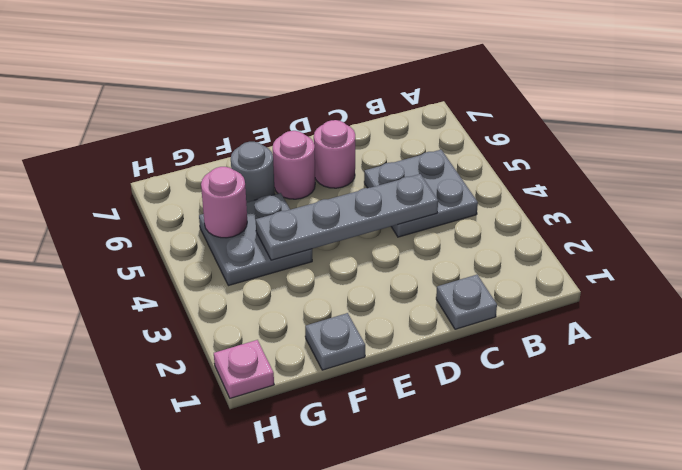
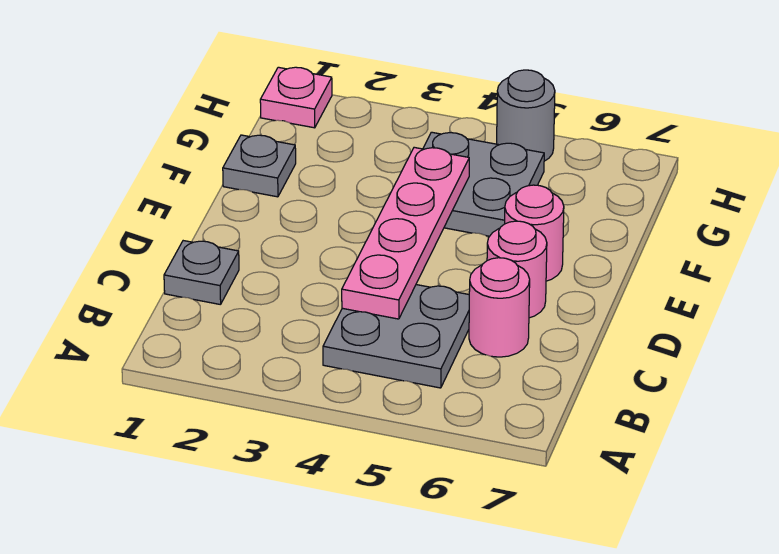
grey 1x4 plate [256,174,438,260] -> pink 1x4 plate [342,147,469,319]
grey 1x1 round brick [231,142,275,202] -> grey 1x1 round brick moved to [497,70,555,161]
pink 1x1 round brick [201,167,247,238] -> pink 1x1 round brick moved to [469,258,530,357]

